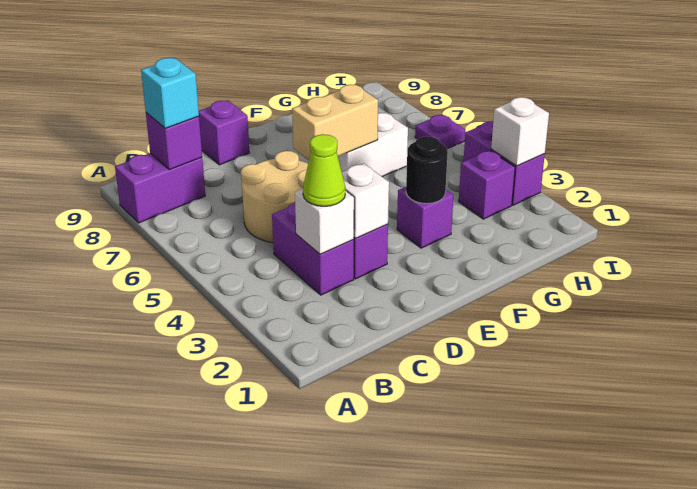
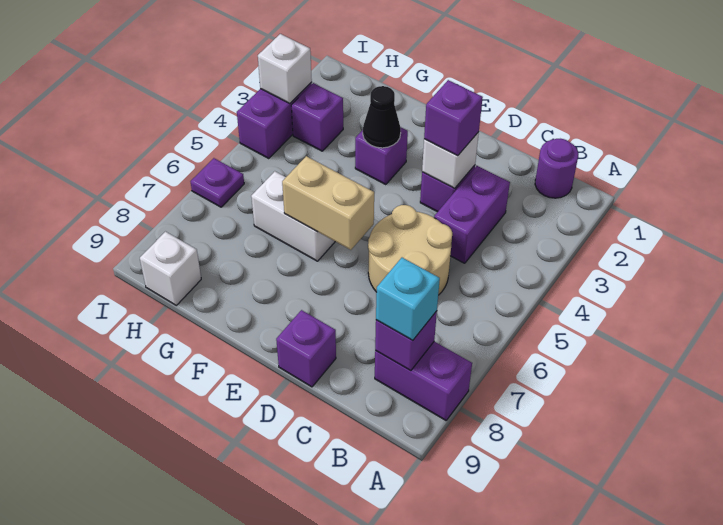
none -> purple 1x1 round brick [535,139,578,198]
white 1x1 brick [295,189,354,254] -> white 1x1 brick moved to [140,232,201,305]
lime 1x1 cone [303,134,345,206] -> none
none -> purple 1x1 brick [424,80,483,156]
black 1x1 round brick [406,136,448,204] -> black 1x1 cone [363,86,401,148]

